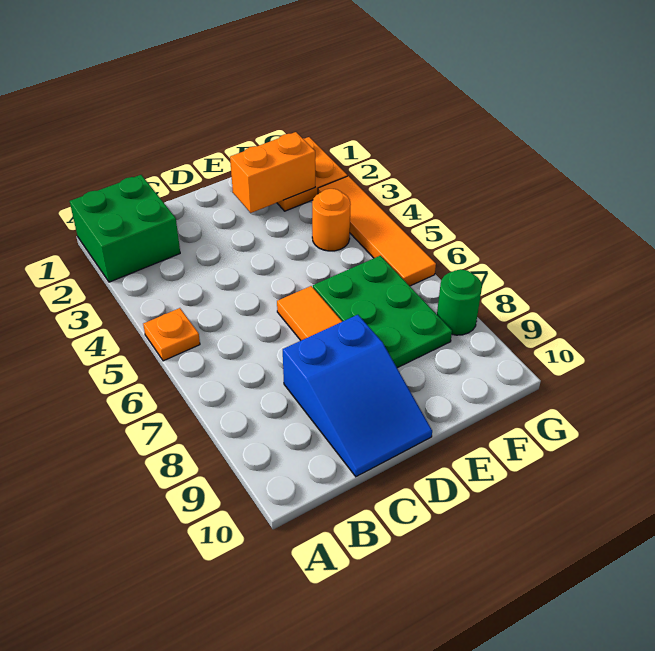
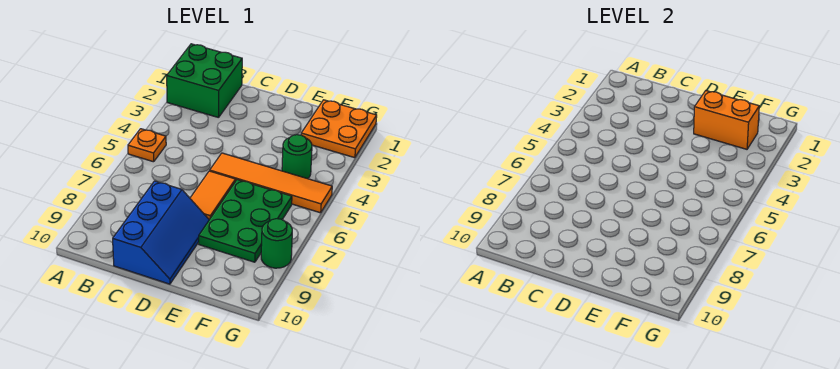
blue 2x3 slope [283,315,432,477] -> blue 2x3 slope turned to [113,181,209,284]
orange 1x1 round brick [312,189,351,251] -> green 1x1 round brick [282,135,312,179]
orange 1x4 tile [318,176,436,286] -> orange 1x4 tile turned to [210,153,332,213]

